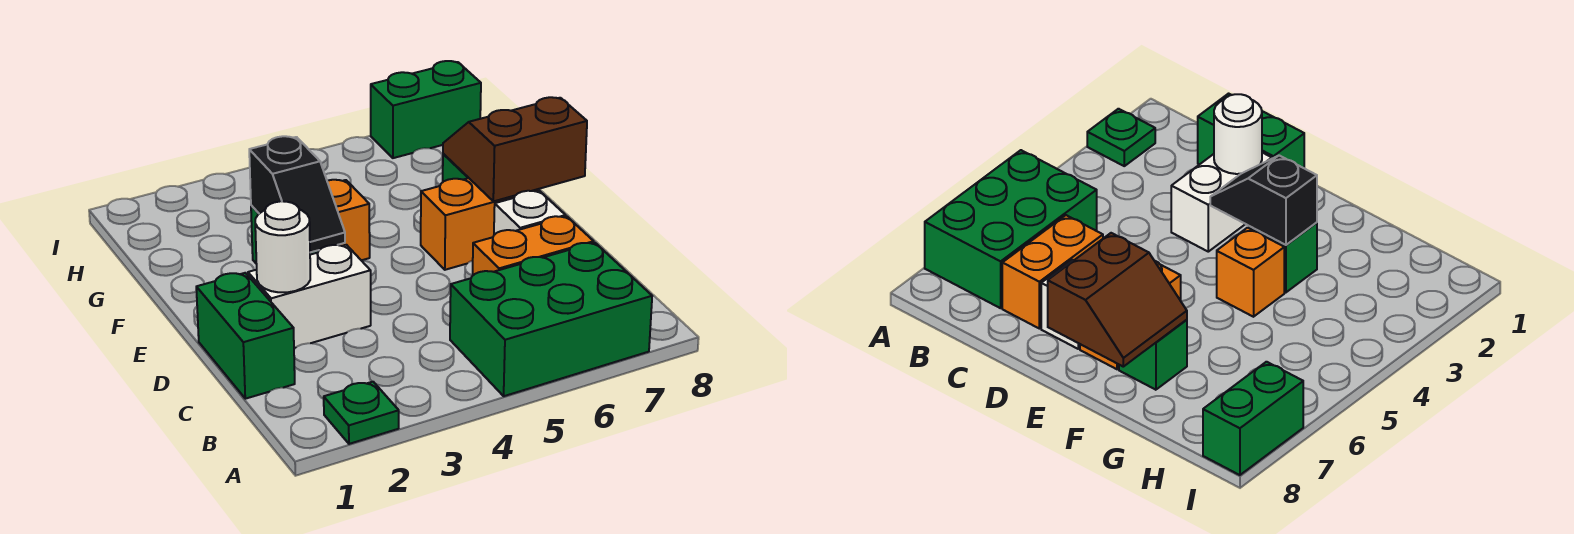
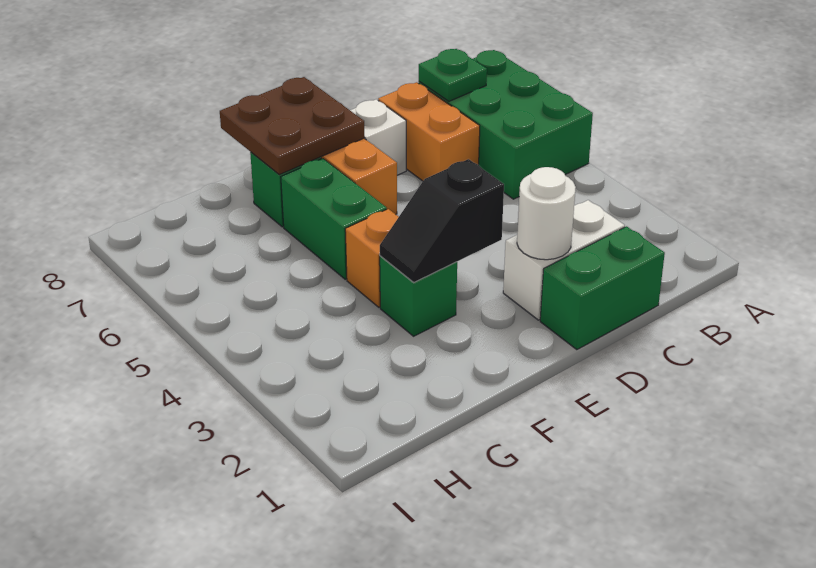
green 1x1 plate [324,382,399,444] -> green 1x1 plate moved to [419,49,487,101]
white 1x2 brick [248,245,371,348] -> white 1x2 brick turned to [503,200,625,320]
black 1x2 slope [249,136,345,252] -> black 1x2 slope turned to [380,159,504,282]
brown 2x2 slope [443,97,587,201] -> brown 2x2 plate [220,77,364,175]
green 1x2 brick [371,61,481,158] -> green 1x2 brick moved to [281,158,387,279]

